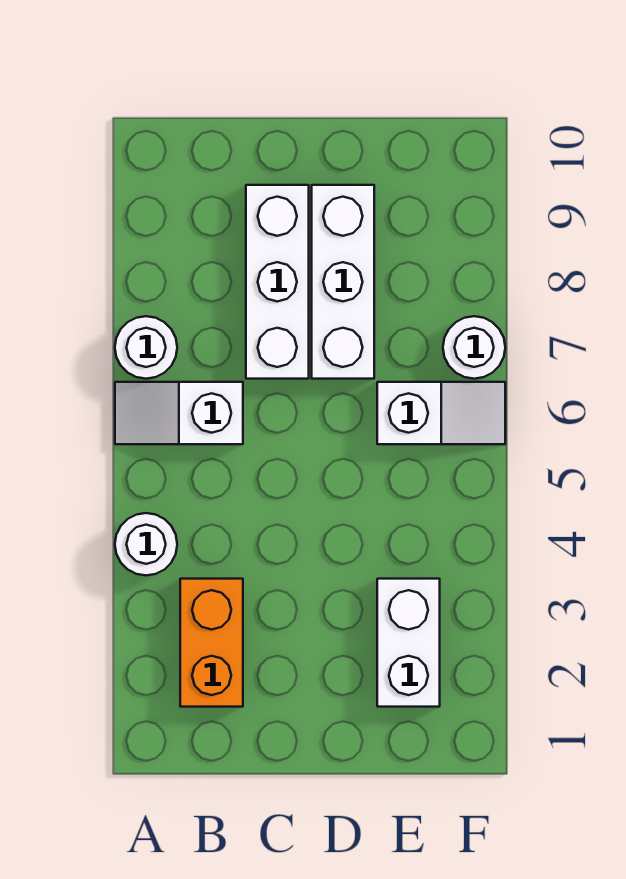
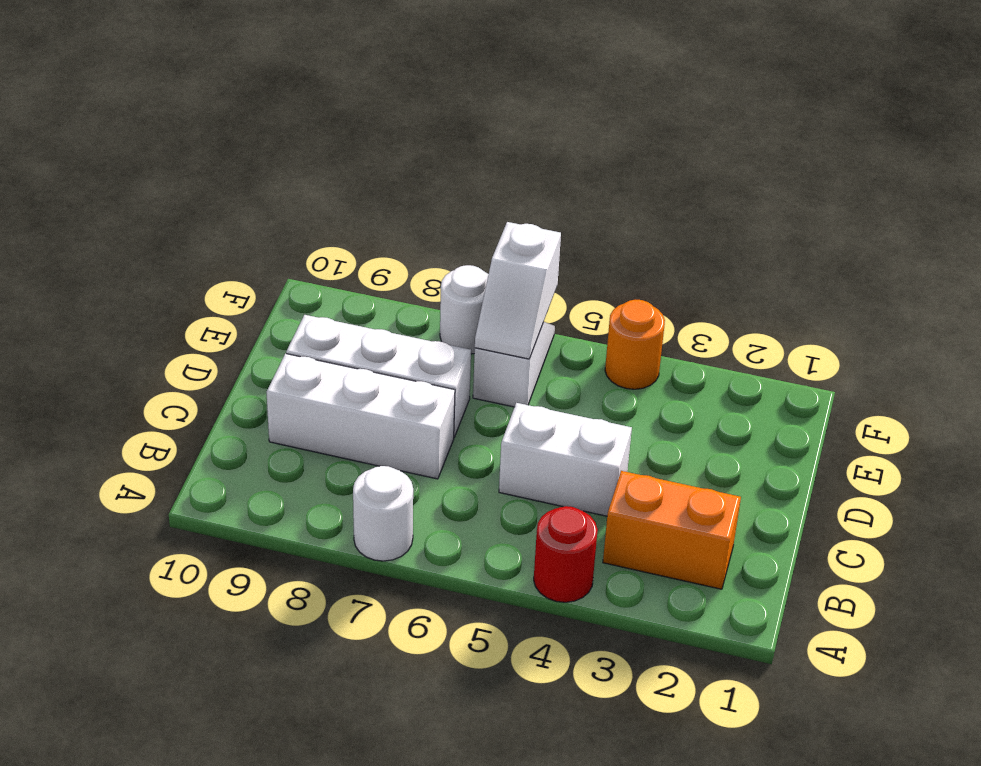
white 1x1 round brick [115,513,177,575] -> red 1x1 round brick [534,506,598,602]
white 1x2 slope [115,382,243,444] -> white 1x2 slope moved to [475,222,561,359]
white 1x2 brick [377,579,440,707] -> white 1x2 brick moved to [499,403,632,516]
none -> orange 1x1 round brick [605,300,665,389]

